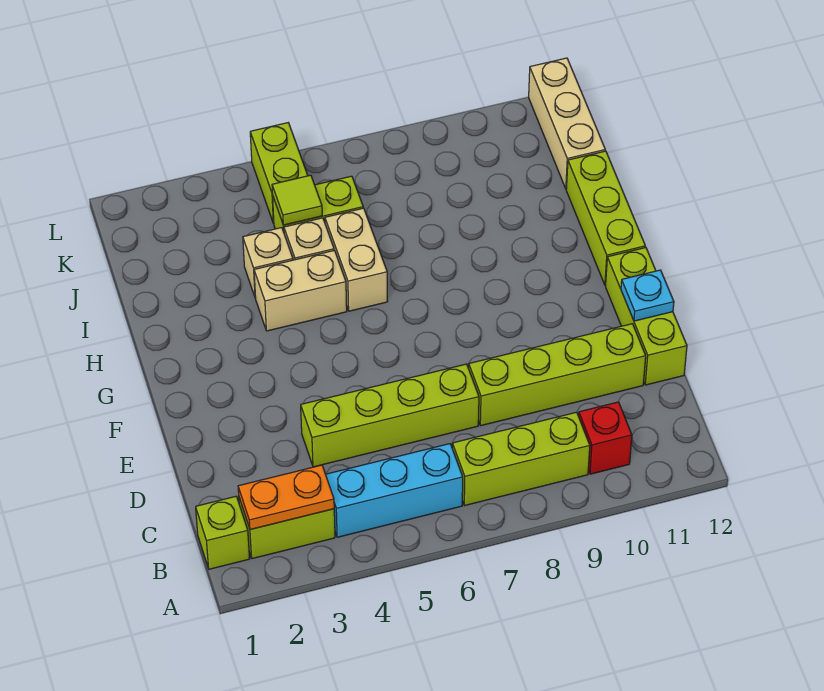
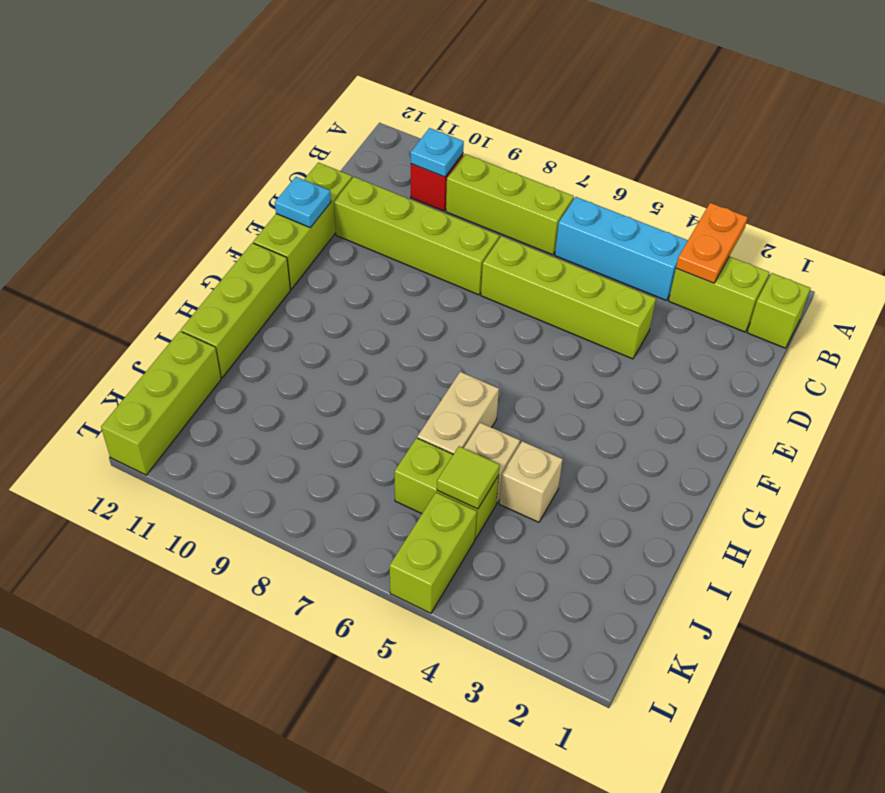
orange 1x2 plate [238,465,334,530] -> orange 1x2 plate turned to [676,203,748,283]
none -> cyan 1x1 plate [411,128,464,177]
tan 1x2 brick [254,250,347,331] -> none
tan 1x3 brick [529,58,605,189] -> lime 1x3 brick [101,331,221,475]

